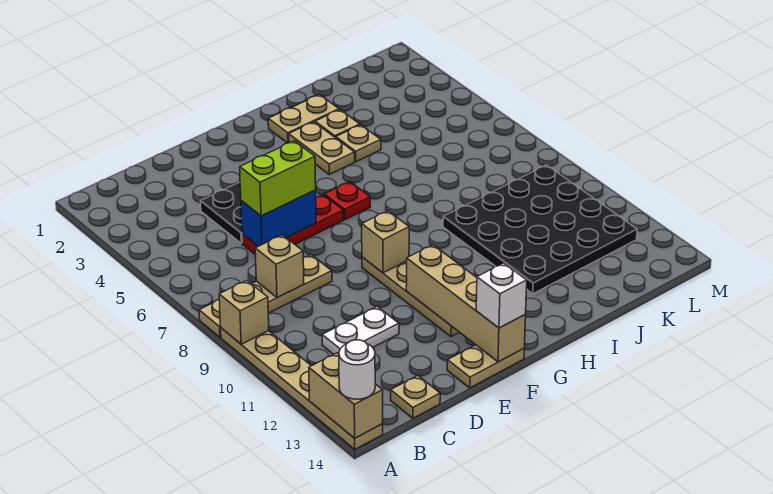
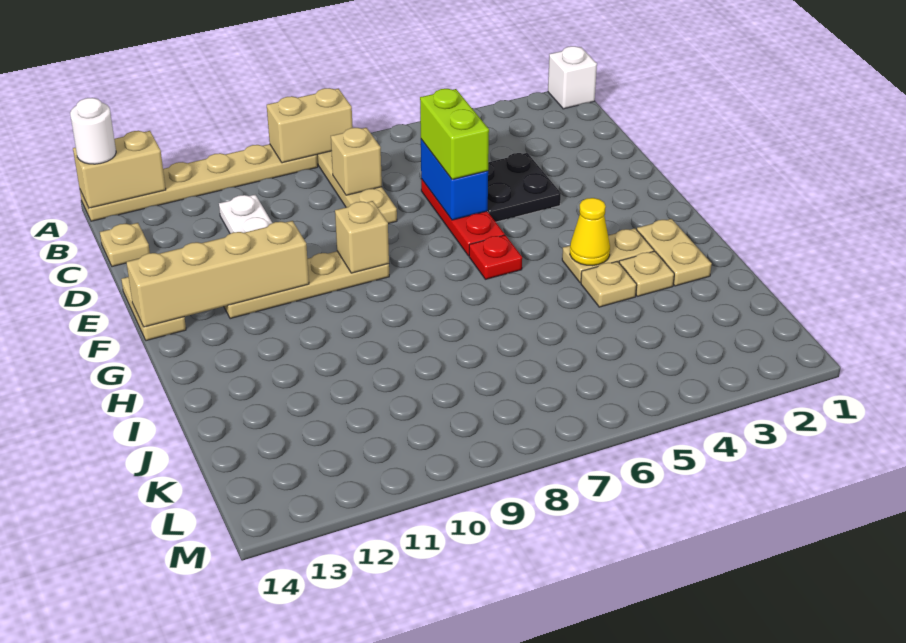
tan 1x1 brick [219,280,269,344] -> tan 1x2 brick [267,88,353,163]
white 1x1 brick [476,263,527,328] -> white 1x1 brick moved to [548,46,597,109]
none -> yellow 1x1 cone [570,198,610,266]
black 4x4 plate [443,165,637,294] -> none

